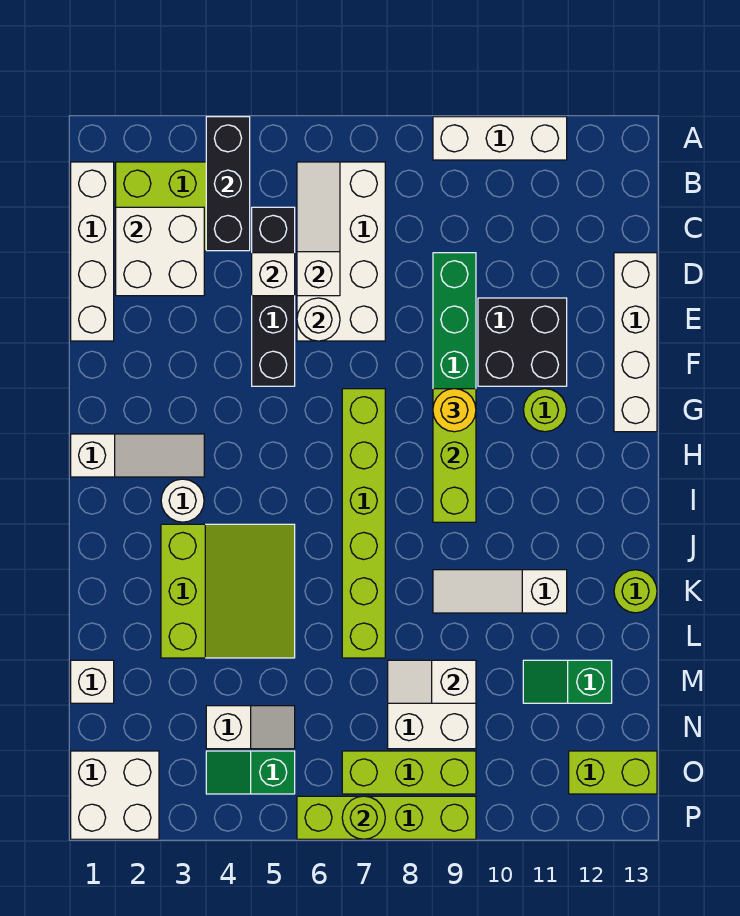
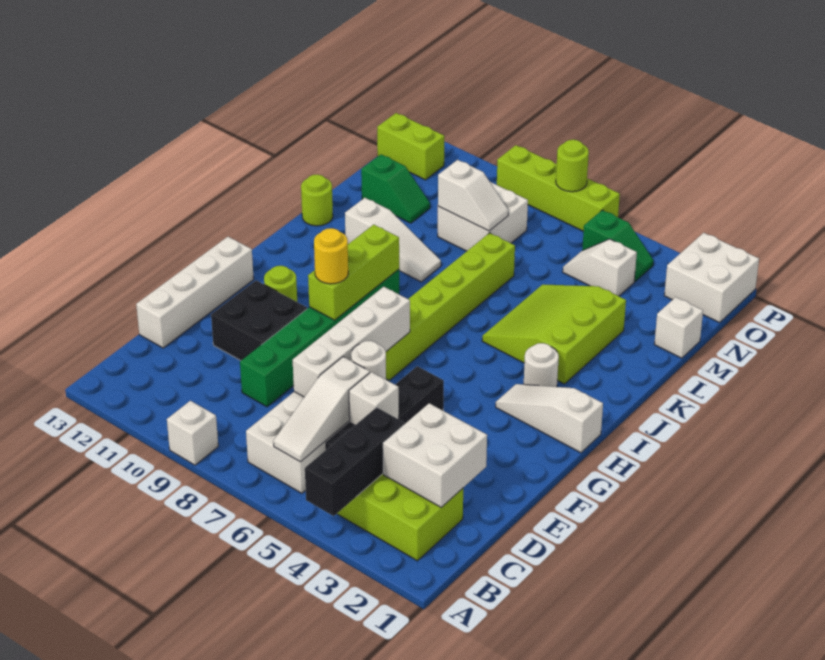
white 1x3 brick [433,117,567,160] -> white 1x1 brick [167,401,218,465]
white 1x4 brick [71,162,114,341] -> white 1x4 brick moved to [293,287,410,397]
lime 1x3 brick [342,751,476,794] -> none

